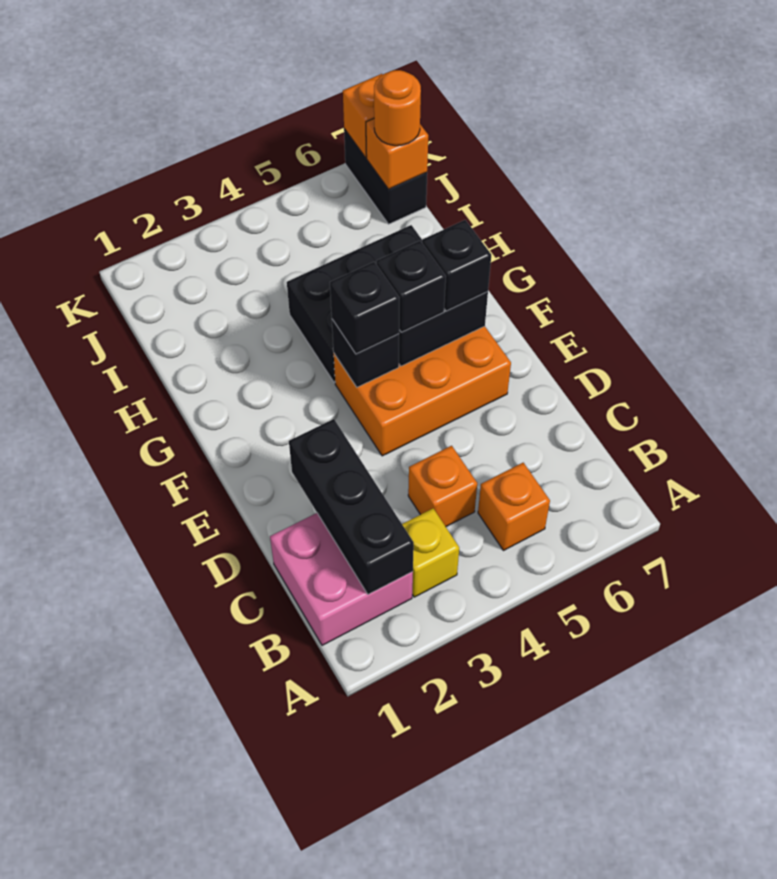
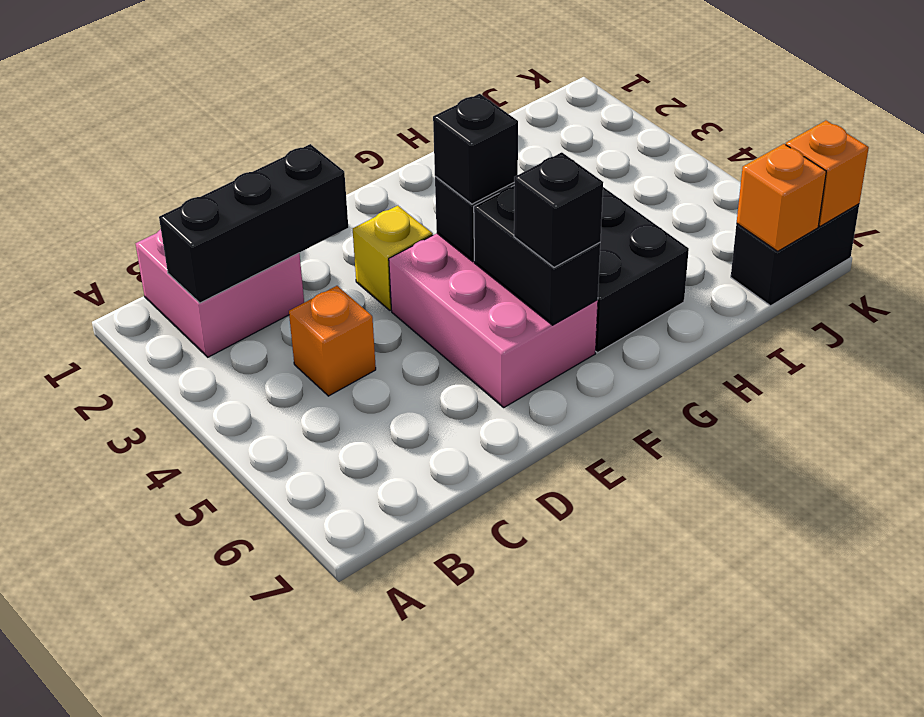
yellow 1x1 brick [402,508,459,597] -> yellow 1x1 brick moved to [353,206,433,310]
orange 1x1 brick [478,463,550,551] -> none
orange 2x3 brick [334,326,511,456] -> pink 2x3 brick [389,233,598,407]
black 1x1 brick [376,241,446,332] -> none
orange 1x1 round brick [374,70,421,146] -> none

